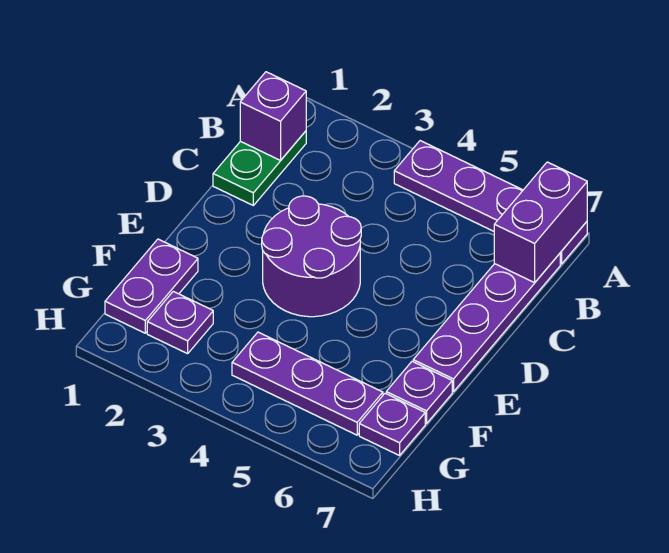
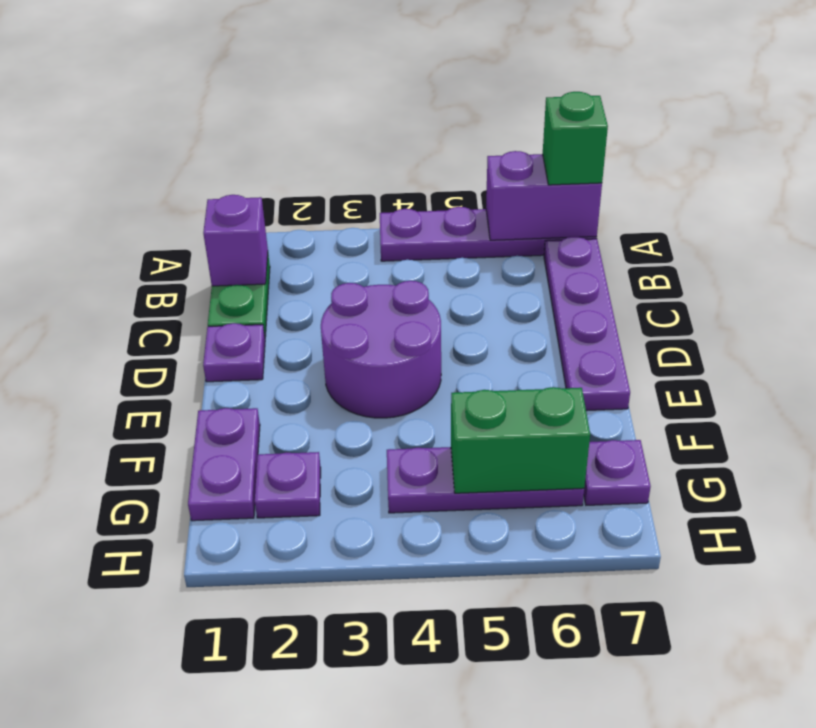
purple 1x2 brick [494,162,587,283] -> purple 1x2 brick turned to [486,151,602,240]
none -> green 1x1 brick [543,92,608,185]
purple 1x1 plate [386,361,452,424] -> purple 1x1 plate moved to [203,323,265,382]
none -> green 1x2 brick [451,387,590,493]

